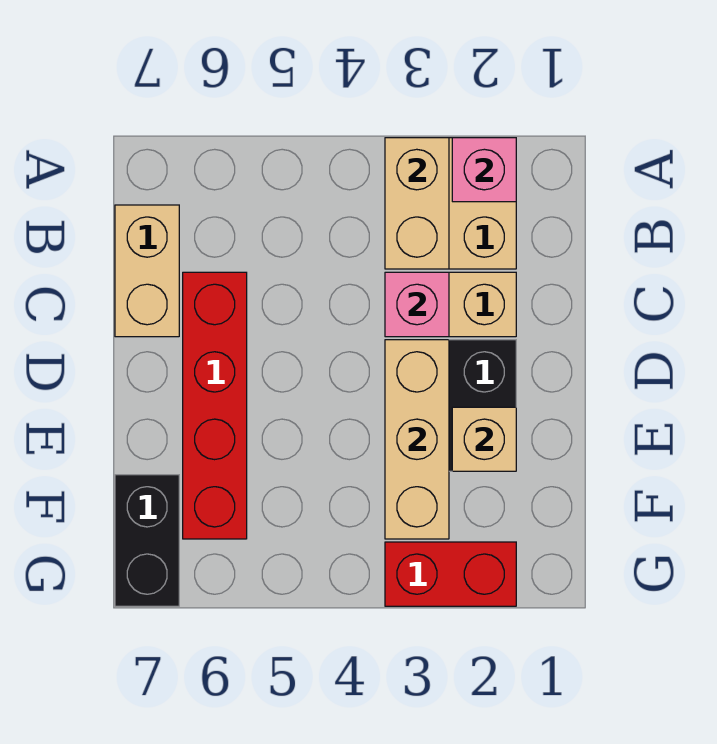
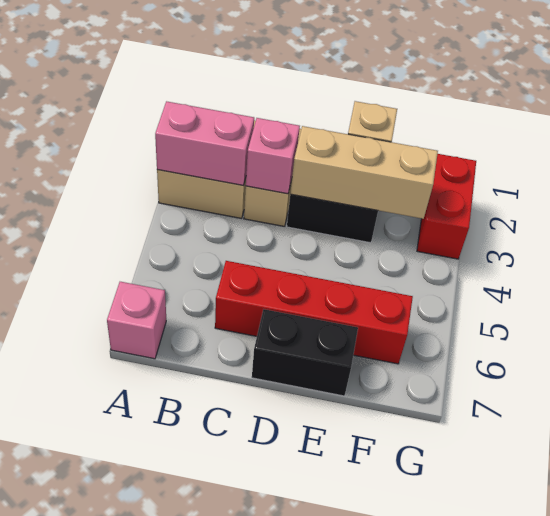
pink 1x1 brick [452,138,516,202] -> pink 1x1 brick moved to [107,282,166,359]
tan 1x2 brick [385,138,449,269] -> pink 1x2 brick [155,101,254,186]
tan 1x2 brick [115,205,179,337] -> none
black 1x2 brick [115,475,179,606] -> black 1x2 brick moved to [252,309,358,396]

